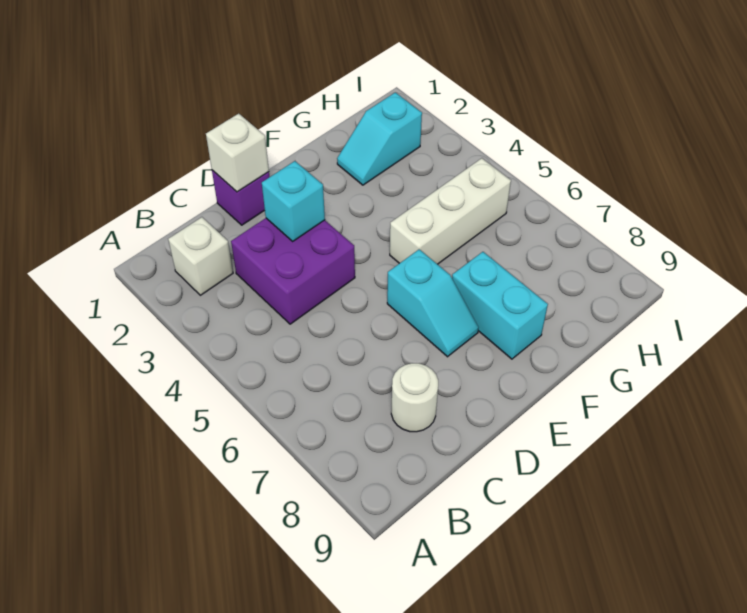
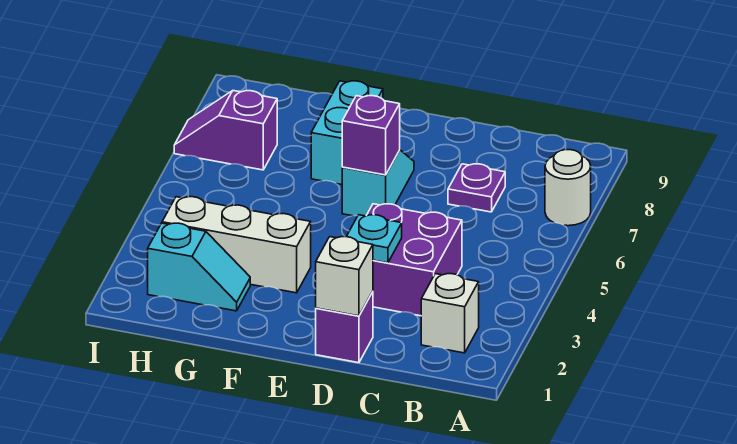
none -> purple 1x1 plate [448,164,505,212]
white 1x1 round brick [391,363,438,432] -> white 1x1 round brick moved to [545,150,591,226]
cyan 1x1 brick [262,161,325,241] -> cyan 1x1 plate [346,215,402,263]
none -> purple 1x1 brick [342,96,400,175]
white 1x3 brick [390,158,511,264] -> white 1x3 brick moved to [162,197,311,293]
none -> purple 1x2 slope [174,91,277,170]

